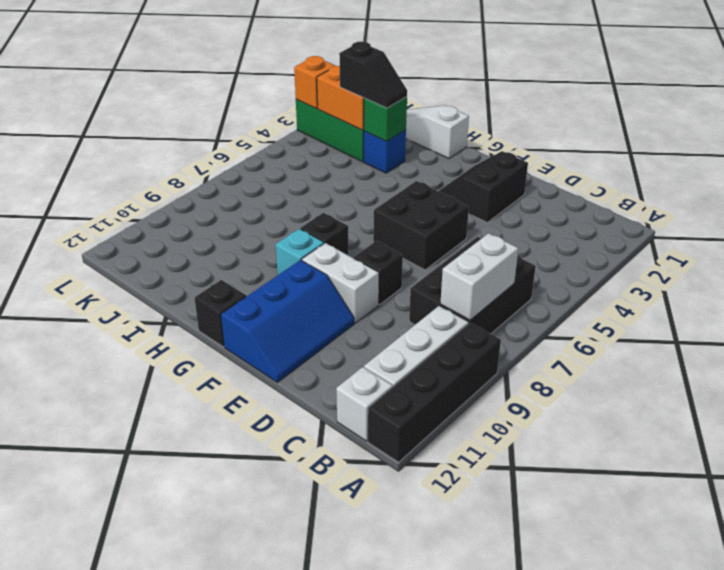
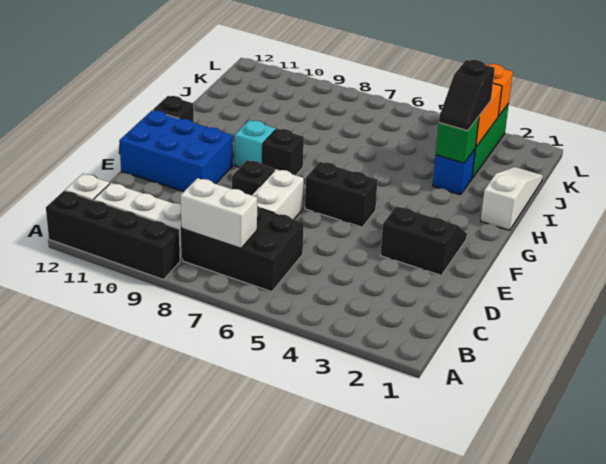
black 2x2 brick [373,181,469,270] -> black 1x2 brick [305,162,378,227]
white 1x2 brick [302,243,379,323] -> white 1x2 brick moved to [252,169,304,219]
blue 2x3 slope [221,260,354,382] -> blue 2x3 brick [119,110,233,192]

